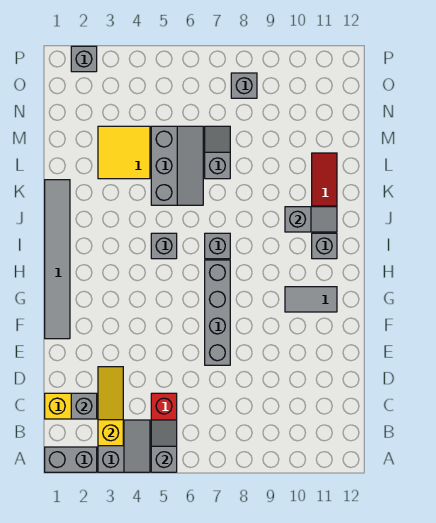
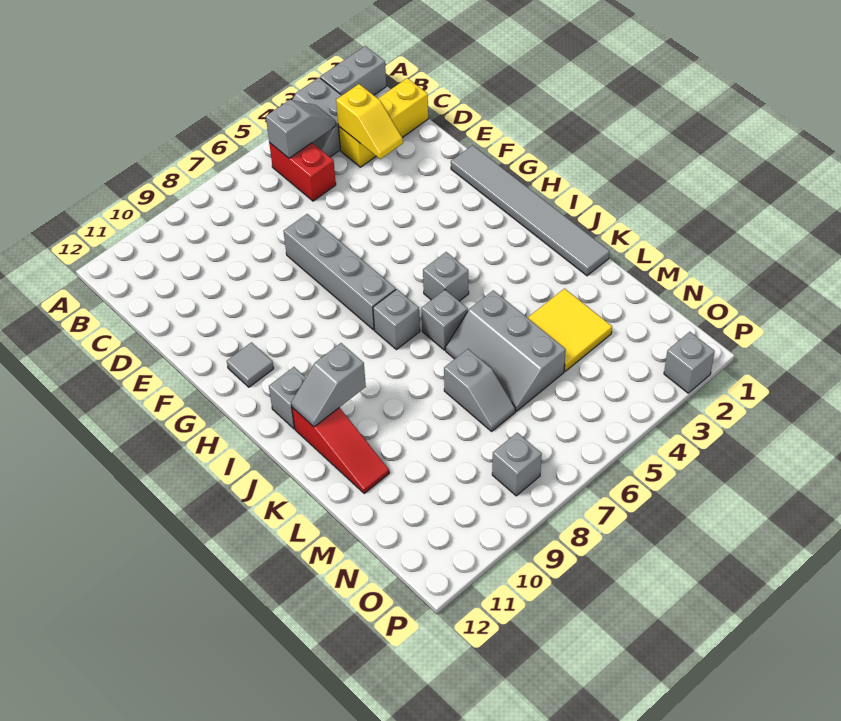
grey 1x2 slope [151,420,177,472] -> grey 1x2 slope turned to [266,100,336,158]
yellow 1x3 slope [98,367,123,446] -> yellow 1x2 slope [336,84,403,159]
grey 1x1 brick [71,393,97,419] -> grey 1x1 brick moved to [421,290,468,350]
grey 1x2 tile [285,287,337,312] -> grey 1x1 tile [227,342,274,387]

